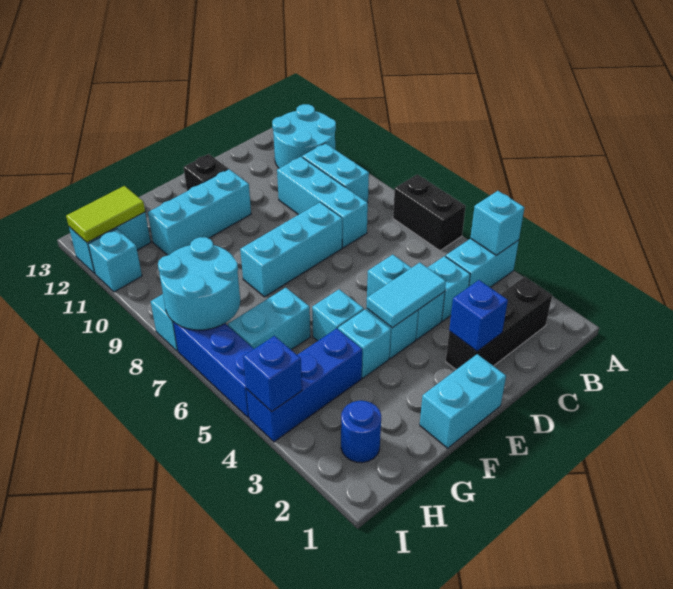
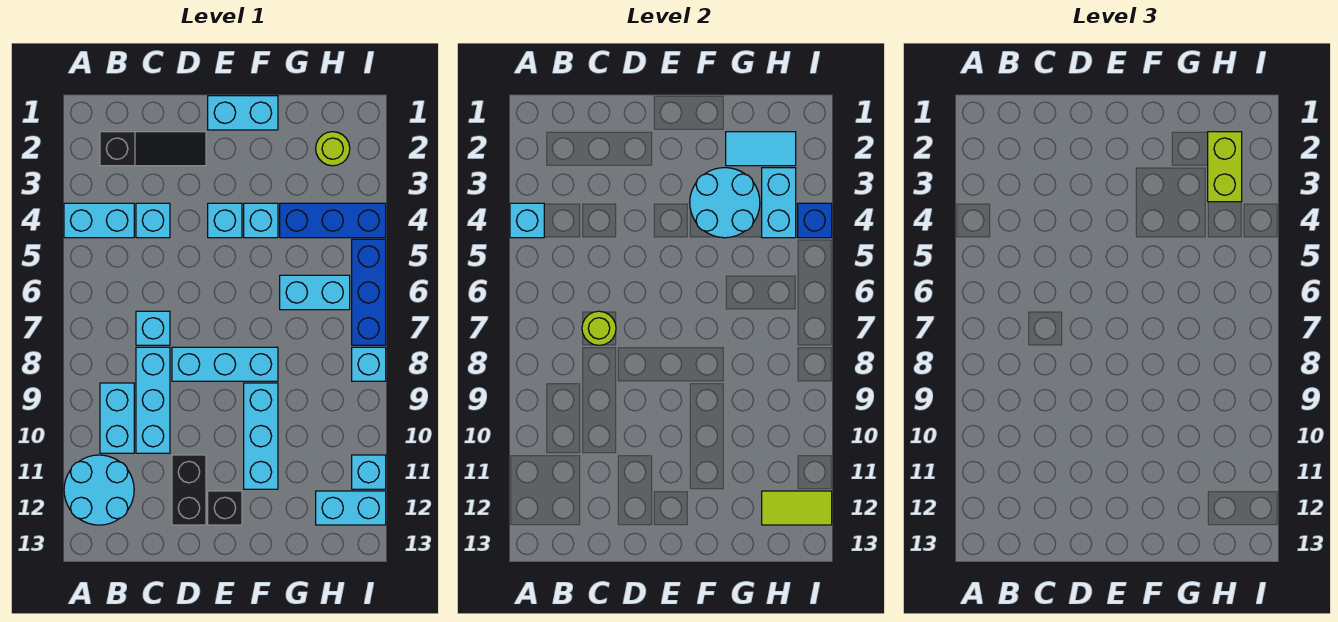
black 1x2 brick [393,174,466,251] -> black 1x2 brick moved to [172,455,206,525]
black 1x3 brick [446,277,552,370] -> black 1x3 slope [100,132,206,166]
none -> lime 1x1 round brick [582,311,616,345]
blue 1x1 brick [449,280,508,351] -> none
cyan 1x2 brick [367,255,445,339] -> cyan 1x2 brick moved to [762,168,796,238]
cyan 1x2 tile [366,263,446,328] -> cyan 1x2 tile moved to [726,132,796,166]
cyan 1x3 brick [148,169,251,255] -> cyan 1x3 brick turned to [244,383,278,489]
cyan 1x1 brick [312,289,364,341] -> cyan 1x1 brick moved to [136,311,170,345]
blue 1x1 round brick [341,401,381,463] -> lime 1x1 round brick [316,132,350,166]
none -> lime 1x2 brick [1208,132,1242,202]
cyan 2x2 round brick [158,237,240,330] -> cyan 2x2 round brick moved to [690,168,760,238]

